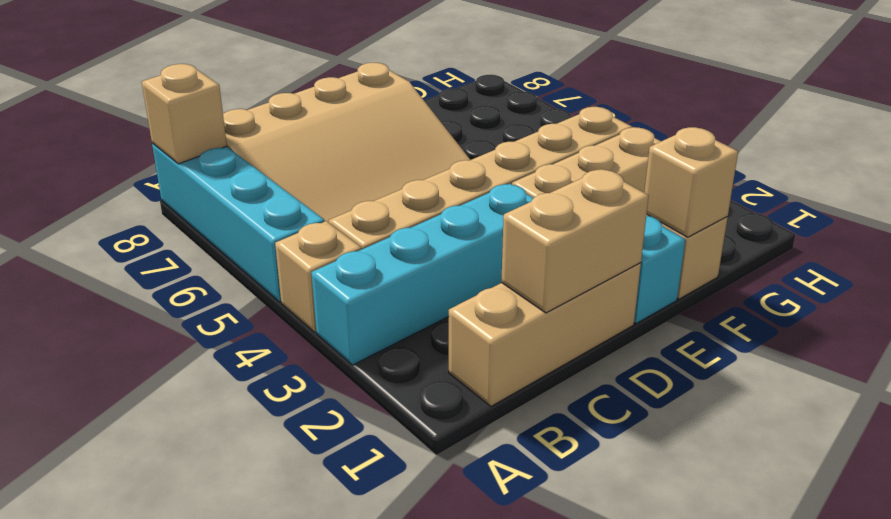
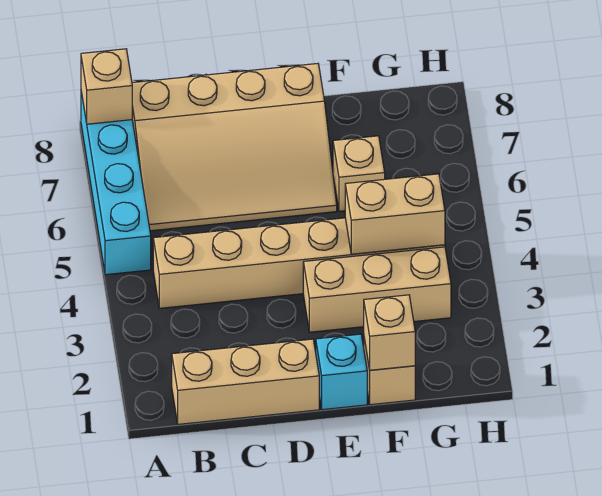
cyan 1x4 brick [311,184,533,365] -> none
tan 1x1 brick [275,221,362,332] -> tan 1x1 brick moved to [333,136,385,211]
tan 1x2 brick [501,169,649,313] -> tan 1x2 brick moved to [345,174,445,254]

